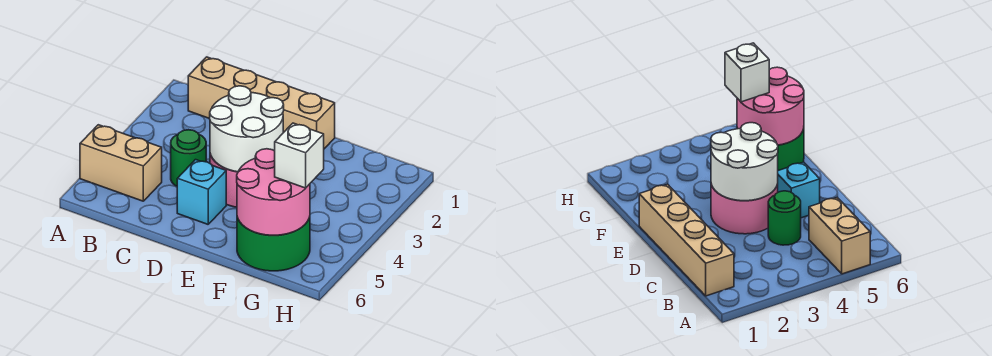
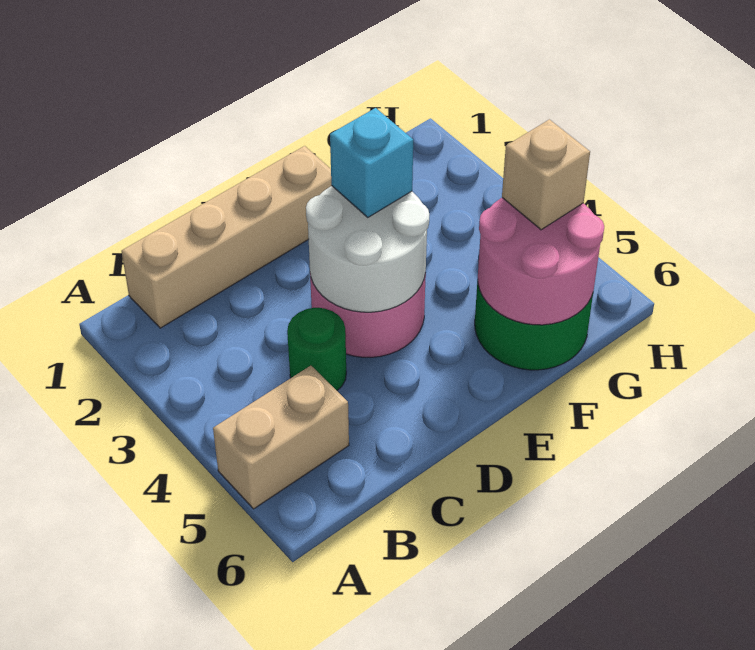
cyan 1x1 brick [177,160,226,224] -> cyan 1x1 brick moved to [330,108,413,217]
white 1x1 brick [275,123,324,188] -> tan 1x1 brick [502,119,590,230]

